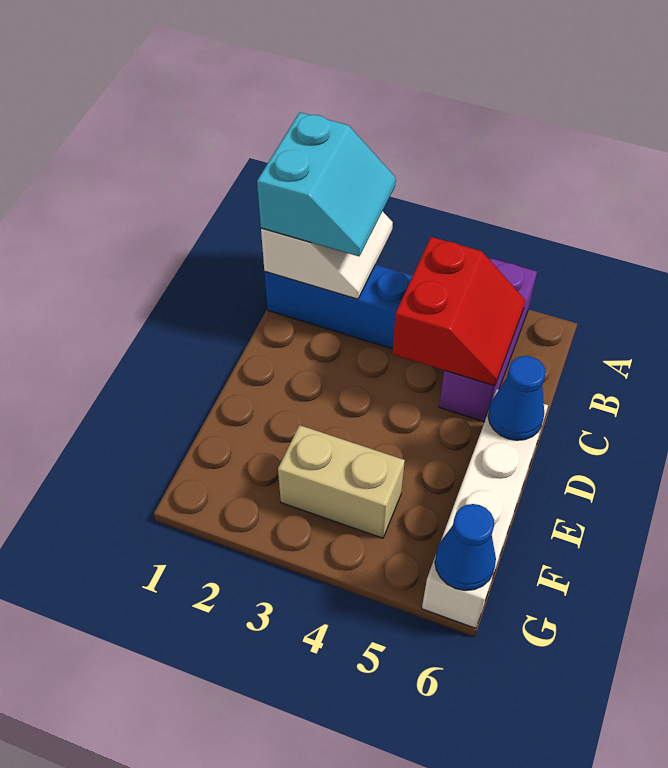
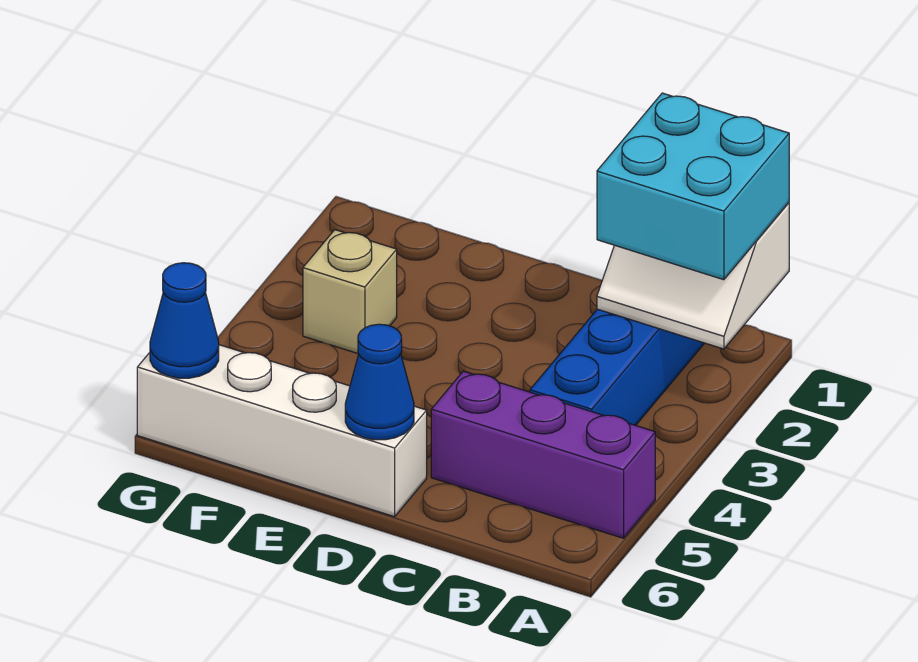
cyan 2x2 slope [257,112,396,256] -> cyan 2x2 brick [597,93,789,280]
red 2x2 slope [392,237,525,386] -> none
tan 1x2 brick [278,425,405,538] -> tan 1x1 brick [303,230,397,353]

